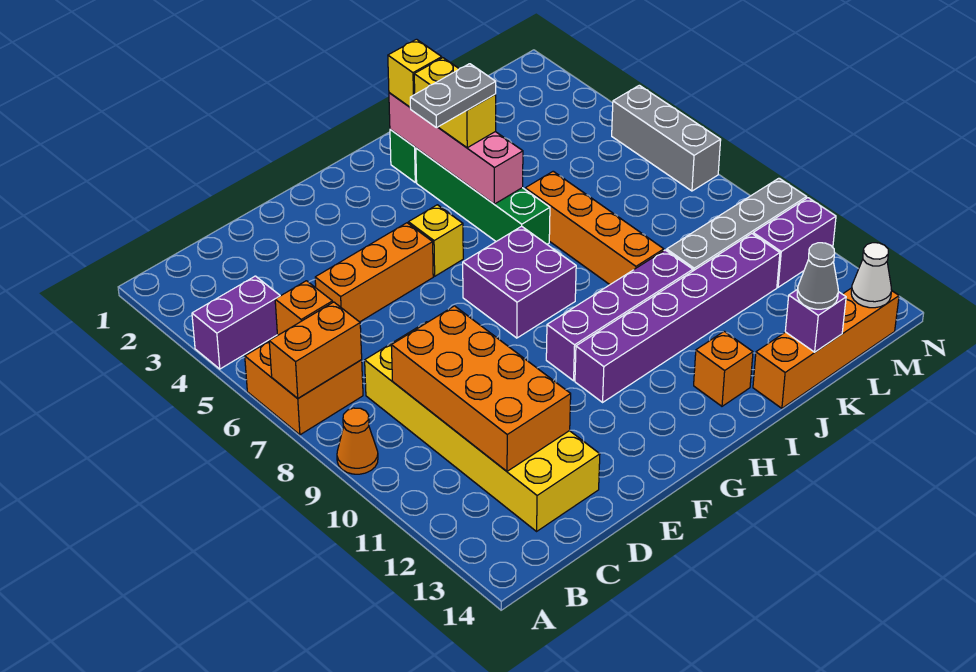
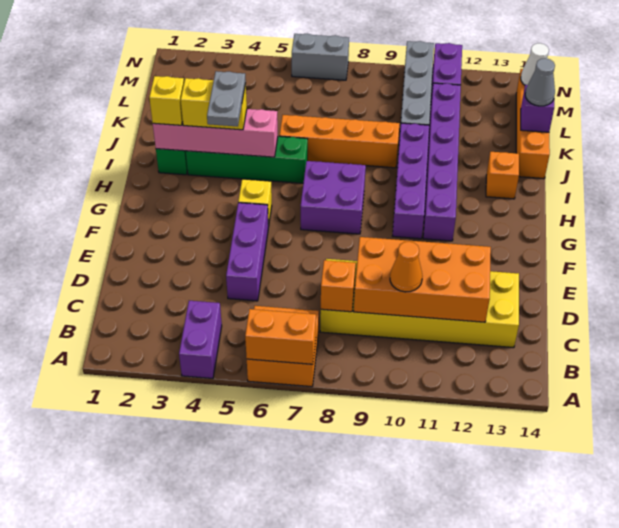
orange 1x2 brick [269,302,362,398] -> orange 1x2 brick turned to [245,309,316,364]
orange 1x1 cone [337,408,378,474] -> orange 1x1 cone moved to [390,241,422,292]
orange 1x1 brick [275,281,333,335] -> orange 1x1 brick moved to [321,260,356,312]
orange 1x3 brick [315,223,433,322] -> purple 1x3 brick [226,203,268,301]
grey 1x3 brick [612,85,721,191] -> grey 1x2 brick [292,34,349,80]

